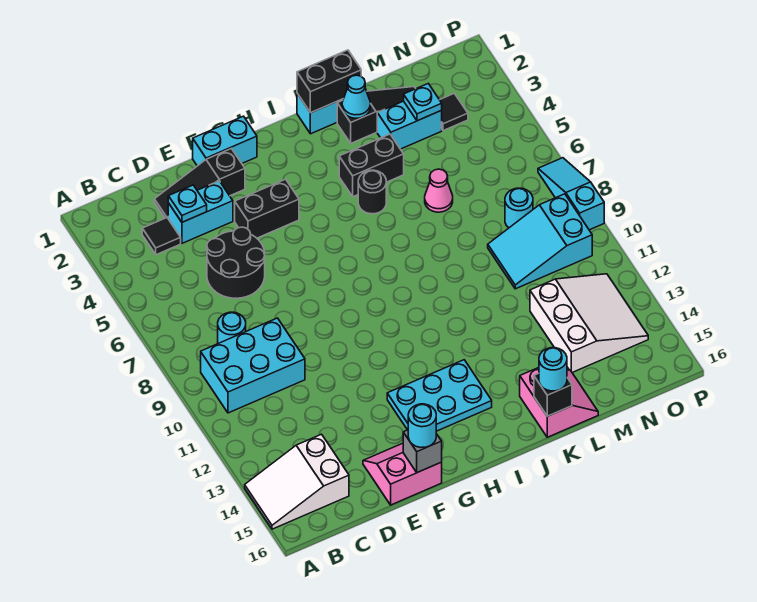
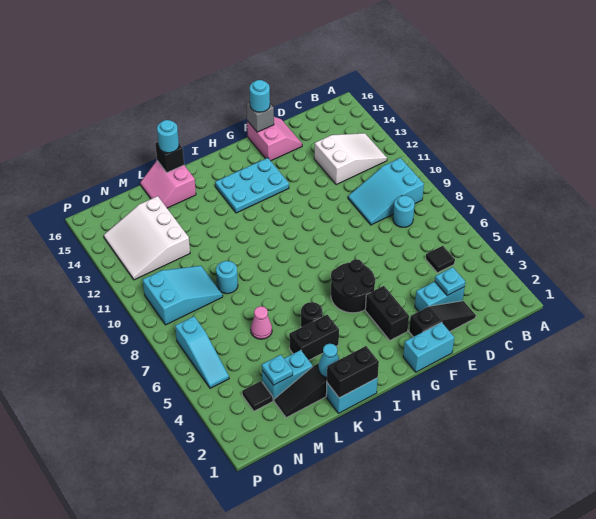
white 2x3 slope [245,434,349,529] -> white 2x3 slope moved to [314,133,387,185]
cyan 2x3 brick [201,318,305,413] -> cyan 2x3 slope [348,158,424,225]
black 1x1 tile [142,218,181,255] -> black 1x1 tile moved to [426,246,455,273]
black 2x2 round brick [207,227,265,298] -> black 2x2 round brick moved to [331,259,376,313]
pink 2x2 slope [363,443,442,505] -> pink 2x2 slope turned to [247,117,302,161]
black 1x2 brick [235,179,299,238] -> black 1x2 brick turned to [365,286,409,340]
cyan 1x1 round brick [505,188,533,228] -> cyan 1x1 round brick moved to [216,261,238,294]
cyan 1x3 slope [538,158,604,230] -> cyan 1x3 slope moved to [175,316,229,388]

